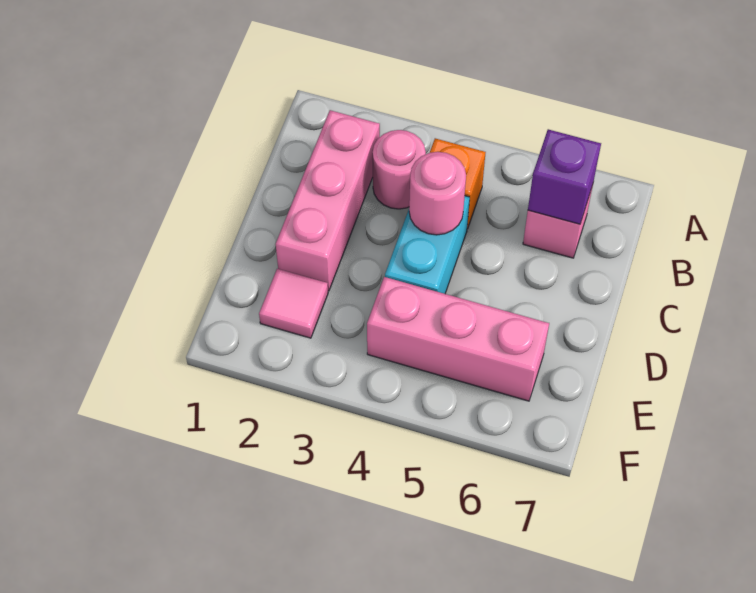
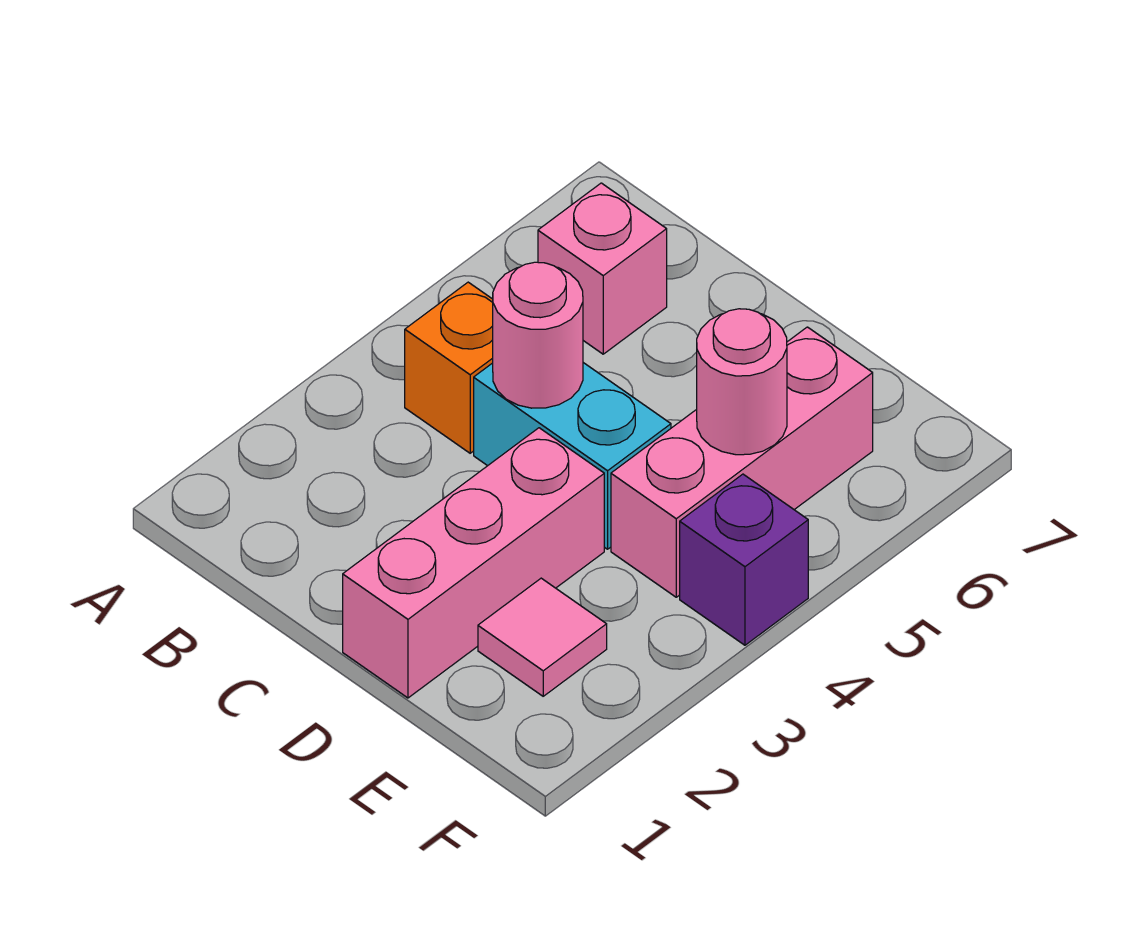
pink 1x3 brick [276,110,380,291] -> pink 1x3 brick turned to [343,428,604,698]
pink 1x1 round brick [373,130,426,209] -> pink 1x1 round brick moved to [697,309,787,455]
purple 1x1 brick [528,129,601,224] -> purple 1x1 brick moved to [680,474,808,645]

